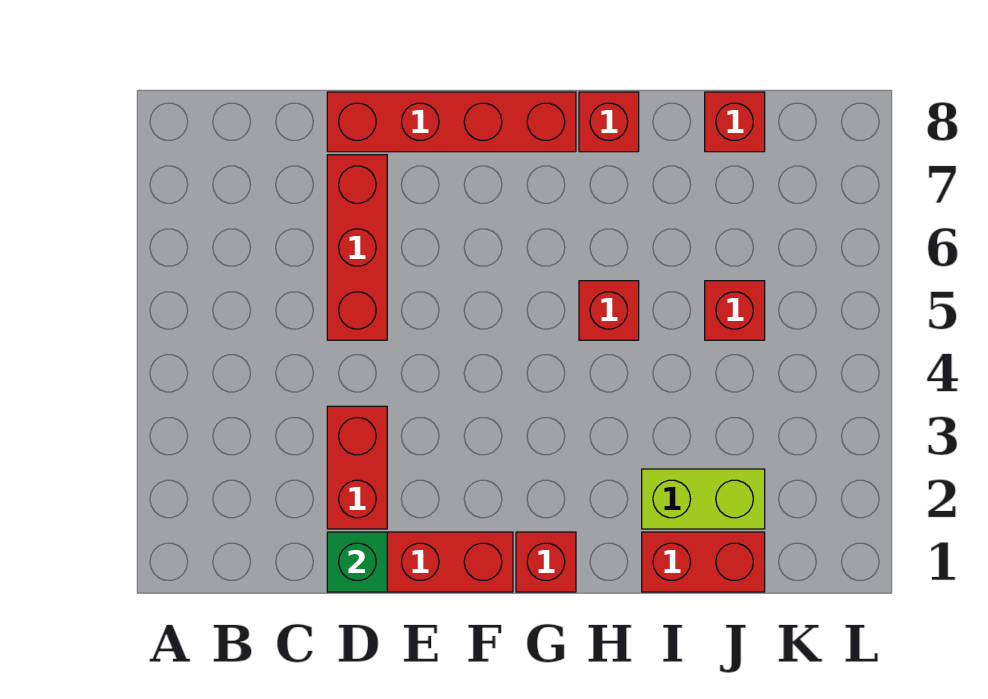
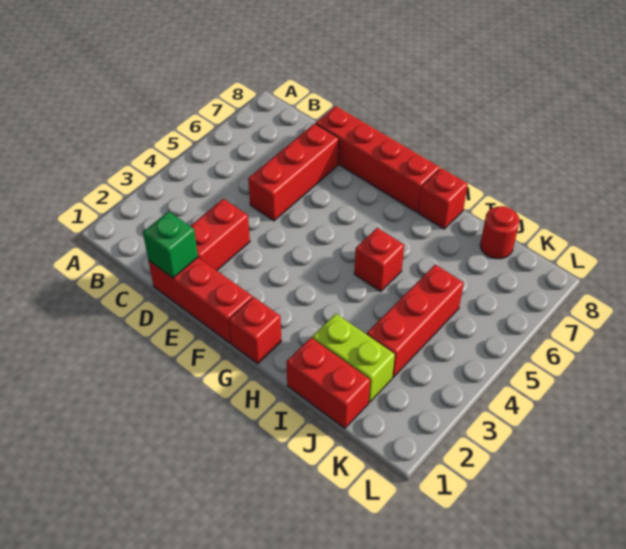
red 1x1 brick [705,281,765,340] -> red 1x3 brick [367,265,464,377]
red 1x1 brick [705,92,765,152] -> red 1x1 round brick [480,206,520,259]

